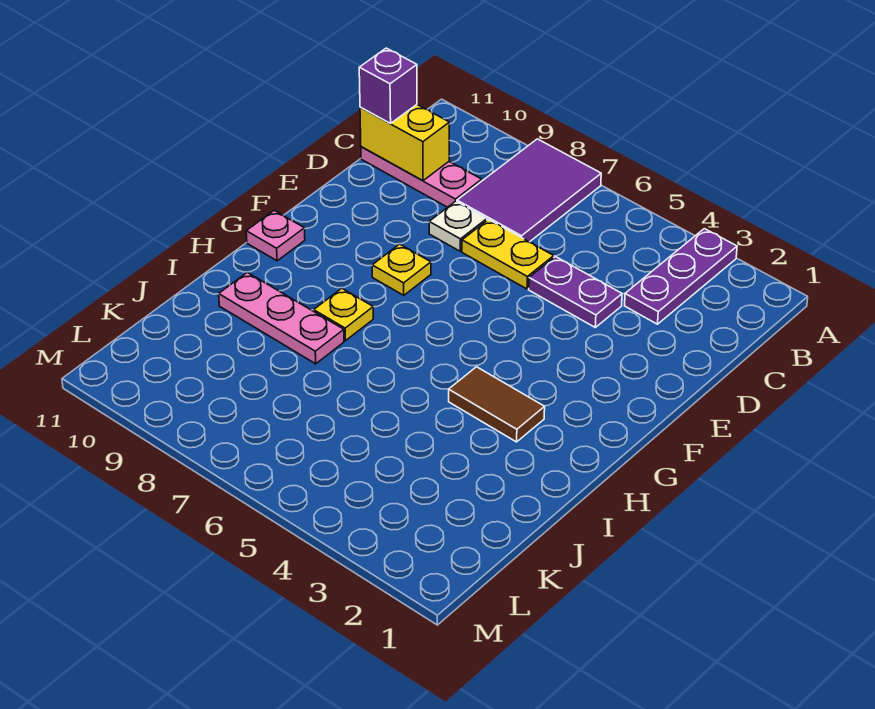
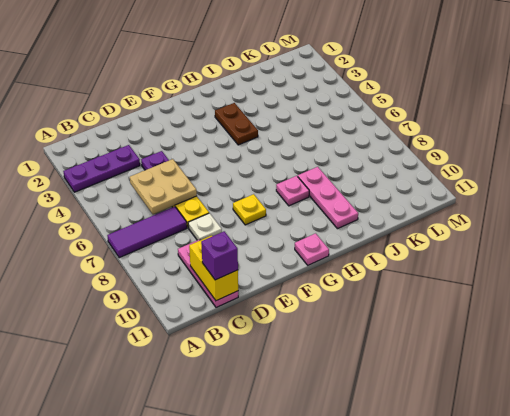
purple 2x3 tile [457,139,601,242] -> purple 1x3 tile [107,207,187,258]
none -> tan 2x2 plate [130,159,197,214]
brown 1x2 tile [449,367,545,442] -> brown 1x2 plate [215,103,258,145]
yellow 1x1 plate [314,288,373,341] -> pink 1x1 plate [276,176,309,206]

